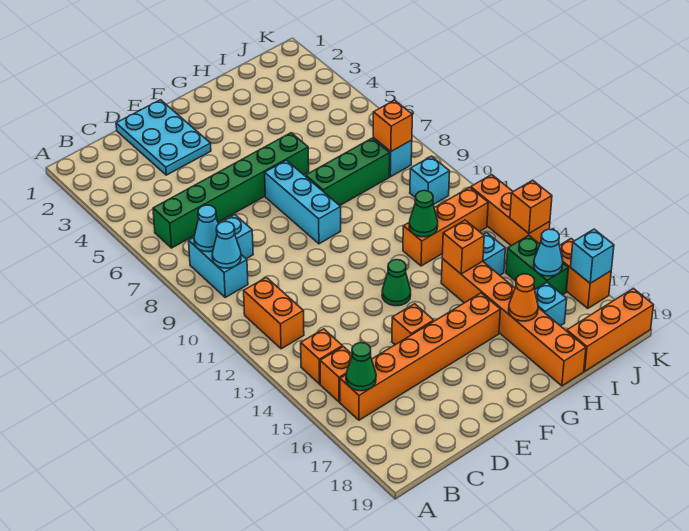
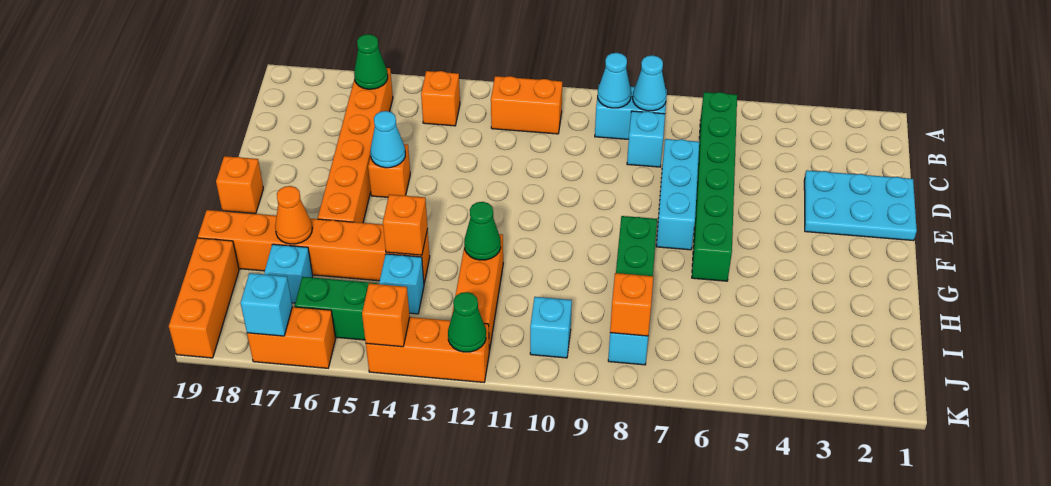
orange 1x1 brick [320,347,352,402] -> orange 1x1 brick moved to [216,156,263,214]
cyan 1x3 brick [265,160,341,244] -> cyan 1x3 brick turned to [656,139,699,250]
green 1x1 cone [382,260,411,306] -> green 1x1 cone moved to [448,292,486,352]
cyan 1x1 cone [534,229,563,276] -> cyan 1x1 cone moved to [370,111,405,168]

